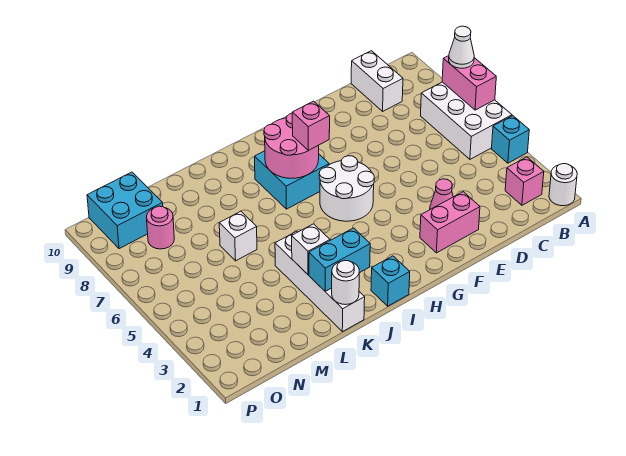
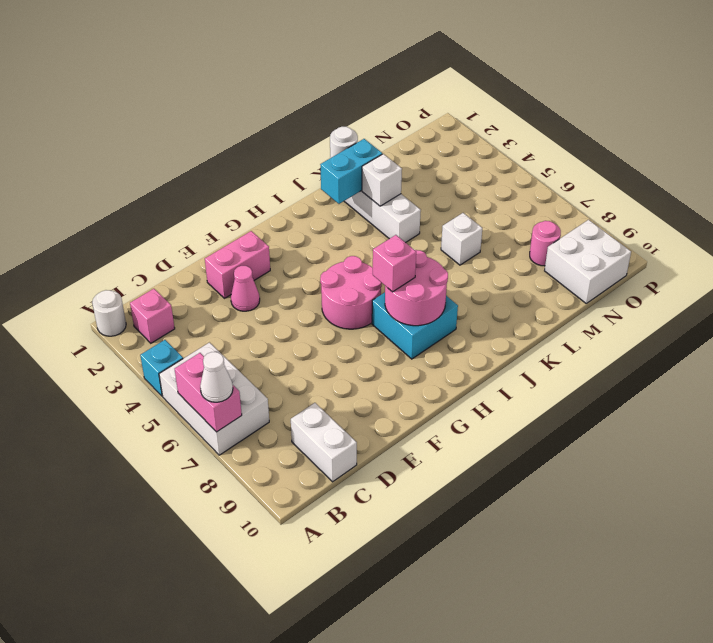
white 2x2 round brick [319,156,374,221] -> pink 2x2 round brick [320,256,382,329]
cyan 1x1 brick [371,256,410,306] -> none
cyan 2x2 brick [87,172,163,249] -> white 2x2 brick [545,220,631,303]

